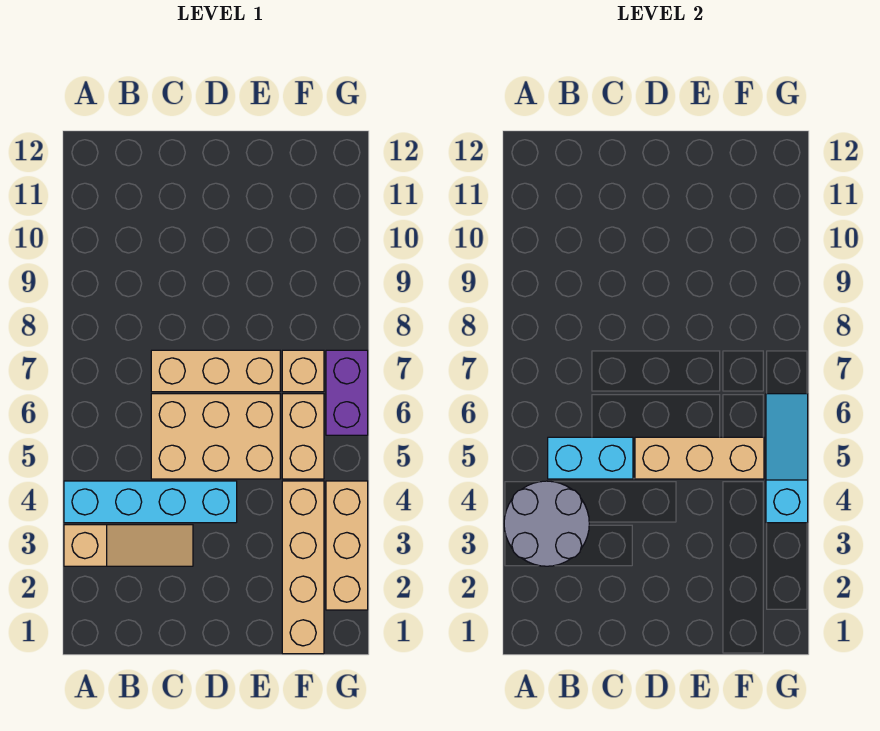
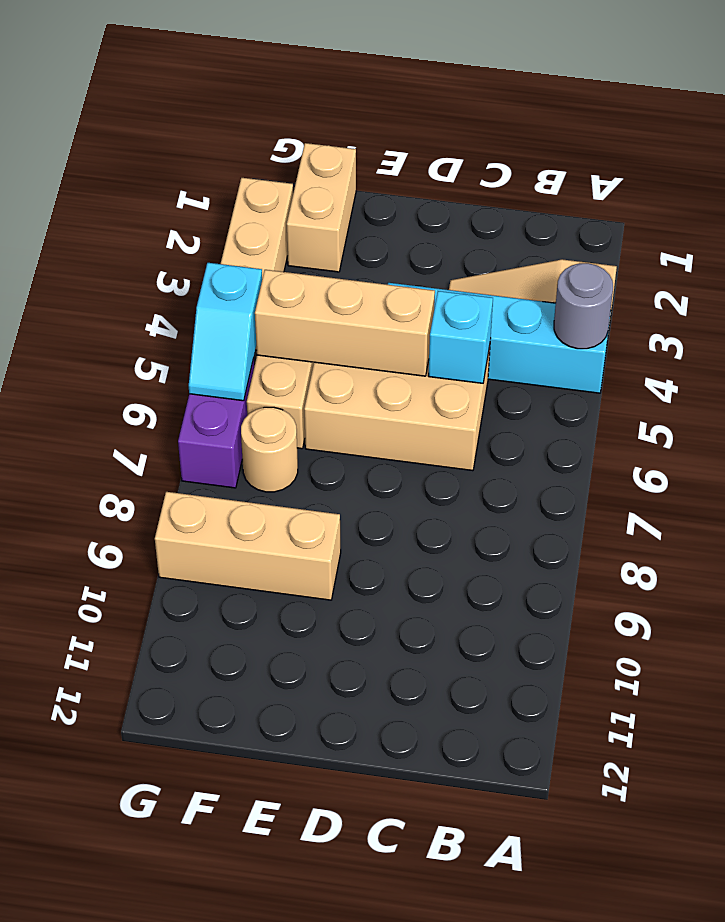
grey 2x2 round brick [504,481,589,566] -> grey 1x1 round brick [554,263,613,349]
cyan 1x2 brick [548,437,633,479] -> cyan 1x1 brick [428,291,493,383]
tan 1x3 brick [151,350,280,392] -> tan 1x3 brick moved to [155,492,341,600]
tan 1x4 brick [282,481,324,654] -> tan 1x2 brick [287,143,356,272]
tan 1x1 brick [282,350,324,392] -> tan 1x1 round brick [241,407,298,492]
cyan 1x3 slope [766,394,808,523] -> cyan 1x2 slope [189,263,262,401]

